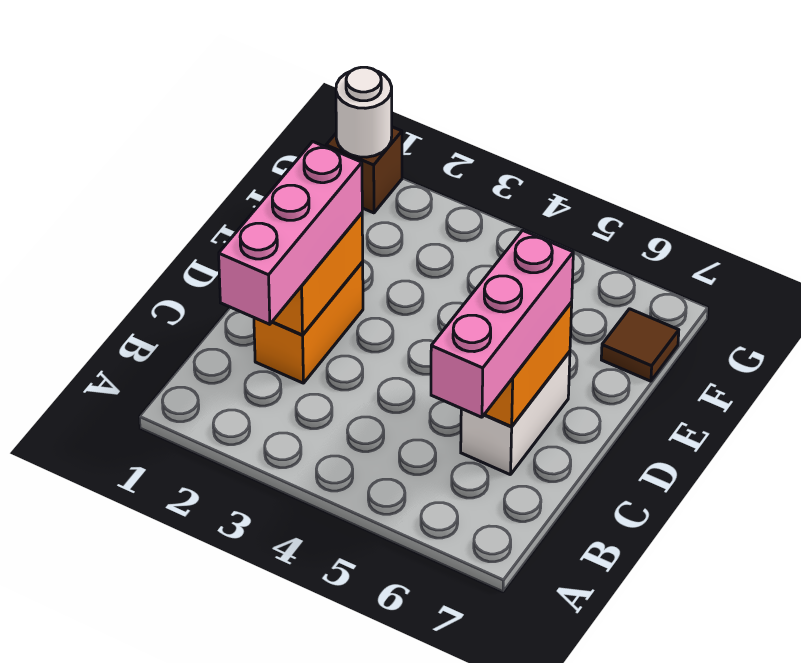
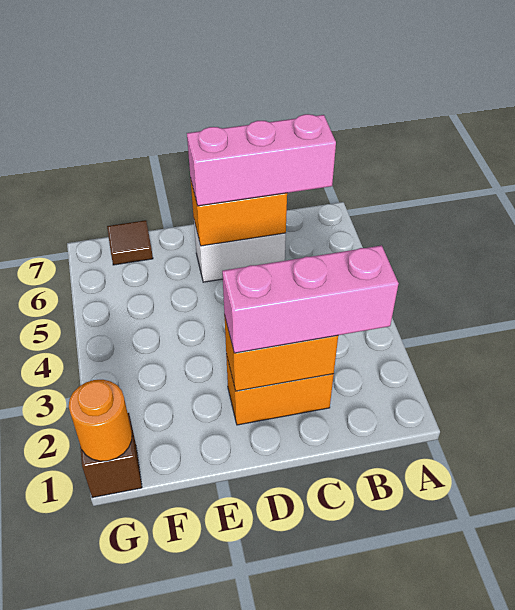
white 1x1 round brick [336,67,392,157] -> orange 1x1 round brick [69,380,132,461]

